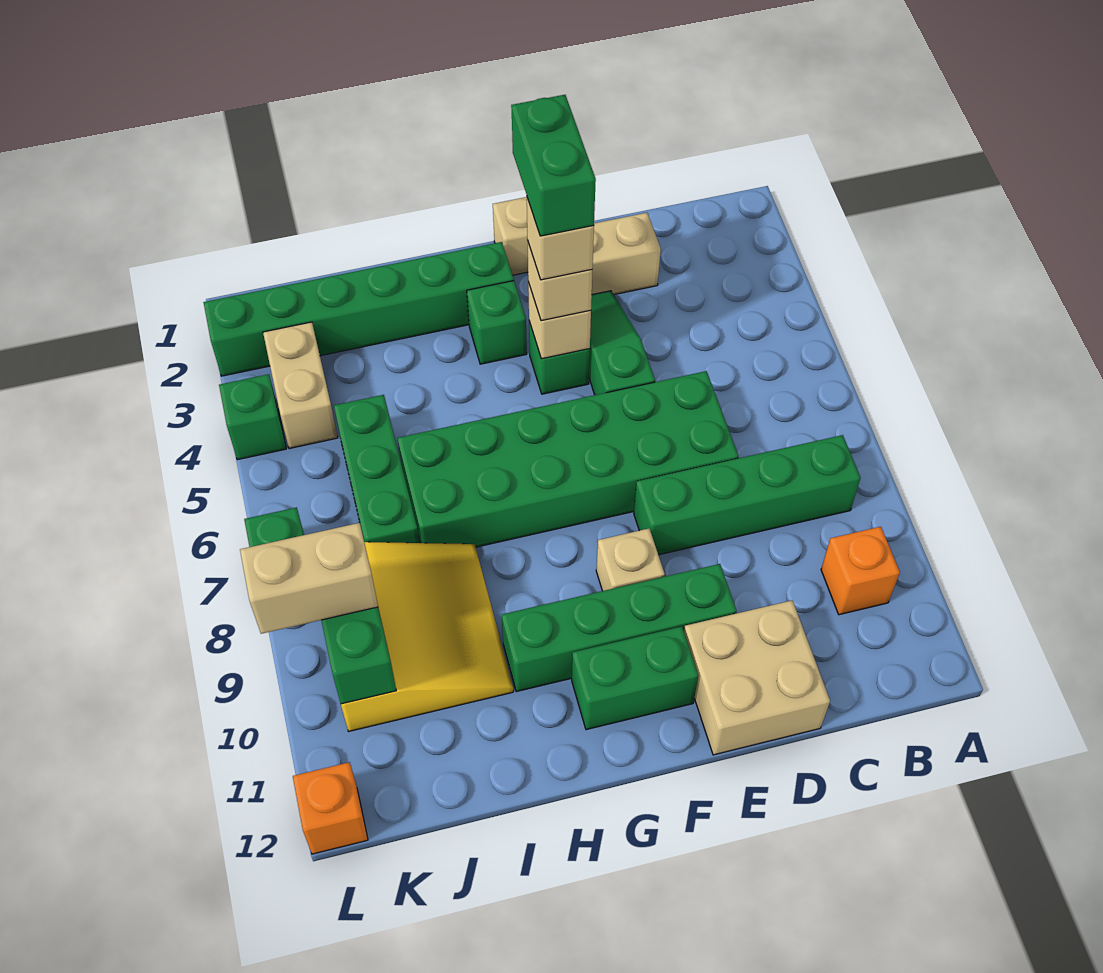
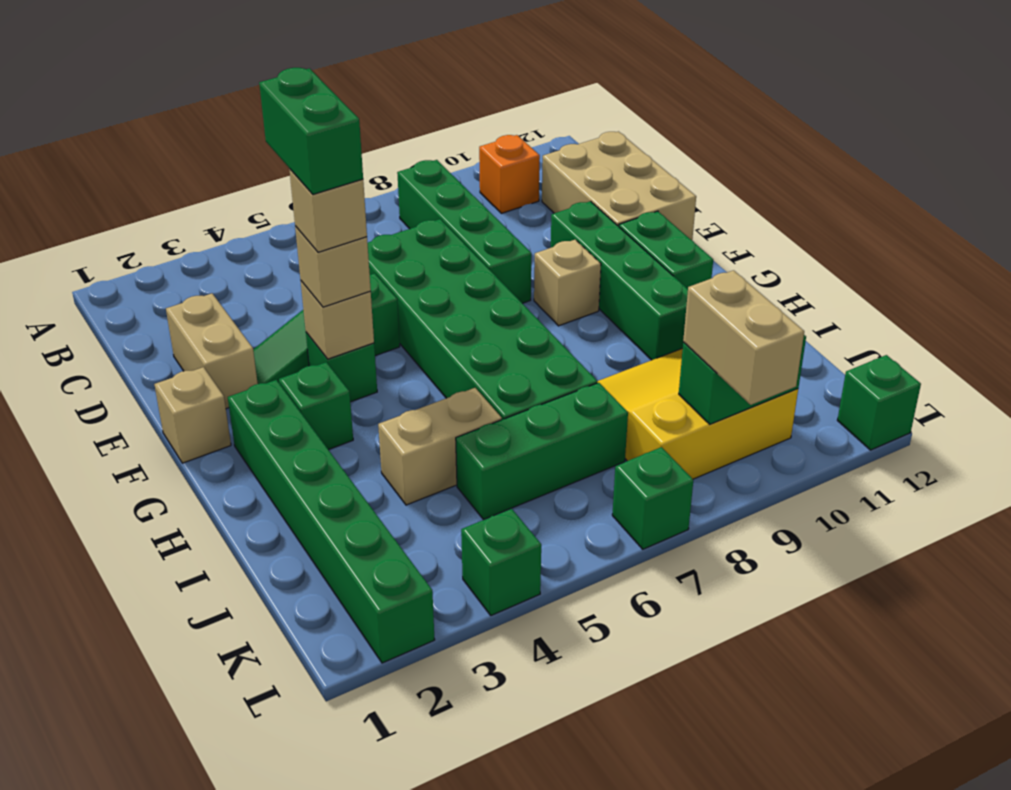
tan 2x2 brick [684,601,830,755] -> tan 2x3 brick [542,132,696,240]
green 1x2 brick [511,95,596,236] -> green 1x2 brick turned to [259,68,363,194]
tan 1x2 brick [263,322,338,449] -> tan 1x2 brick moved to [378,388,502,505]
orange 1x1 brick [293,762,368,854] -> green 1x1 brick [837,355,921,450]

